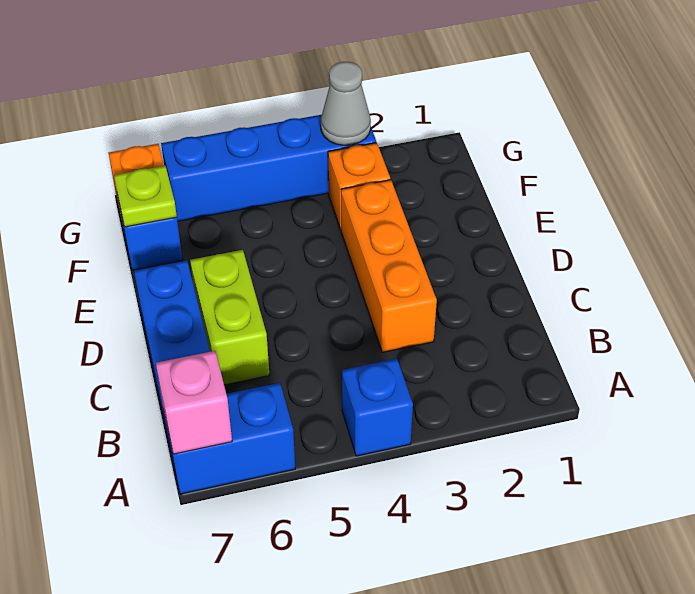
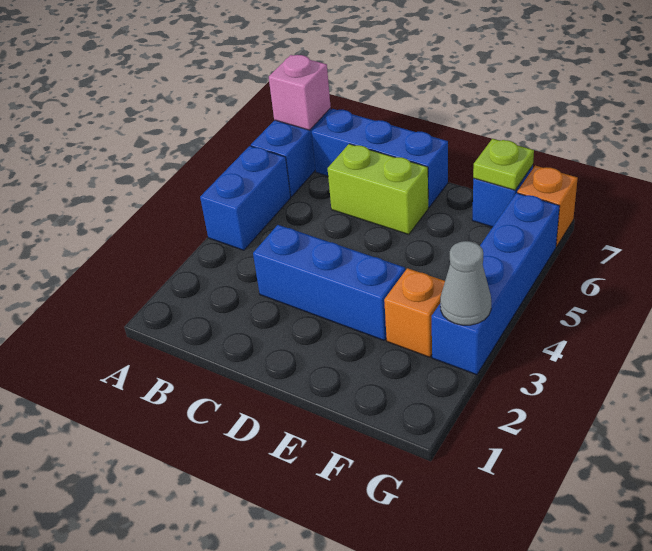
blue 1x1 brick [342,359,413,456] -> blue 1x2 brick [200,146,291,250]
orange 1x3 brick [341,180,437,352] -> blue 1x3 brick [253,225,405,341]

